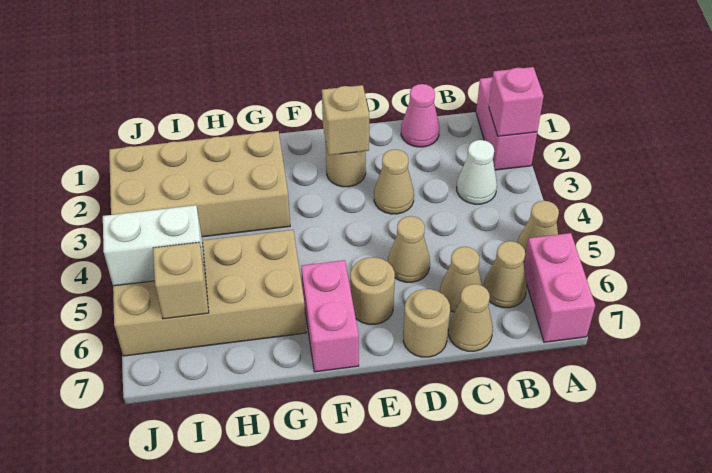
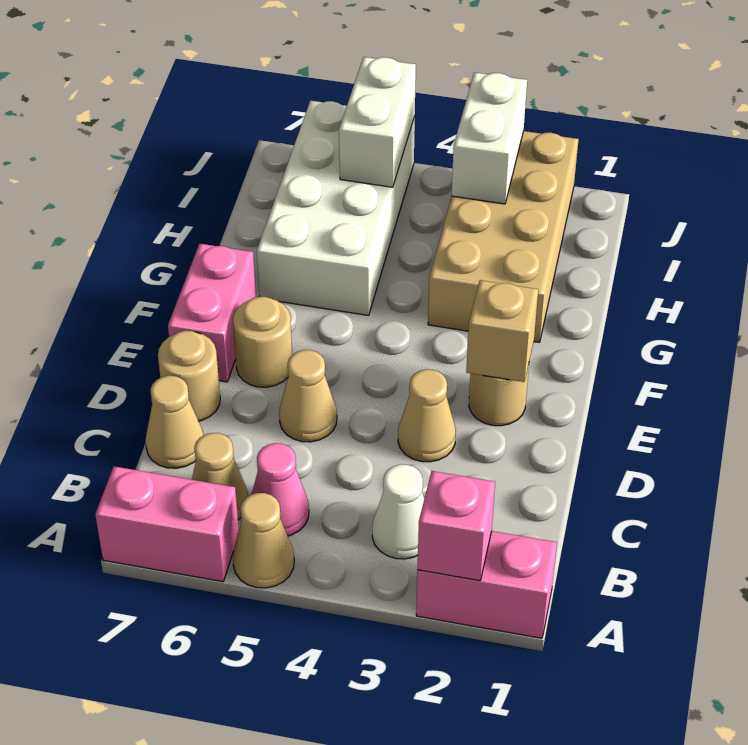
pink 1x1 cone [401,84,439,147] -> pink 1x1 cone moved to [252,443,309,536]
tan 1x1 cone [440,247,482,312] -> none
pink 1x2 brick [301,260,359,372] -> pink 1x2 brick turned to [168,244,256,382]
tan 2x4 brick [113,230,306,356] -> white 2x4 brick [257,101,415,315]
none -> white 1x2 brick [452,72,527,204]
tan 1x1 brick [153,242,209,319] -> none

